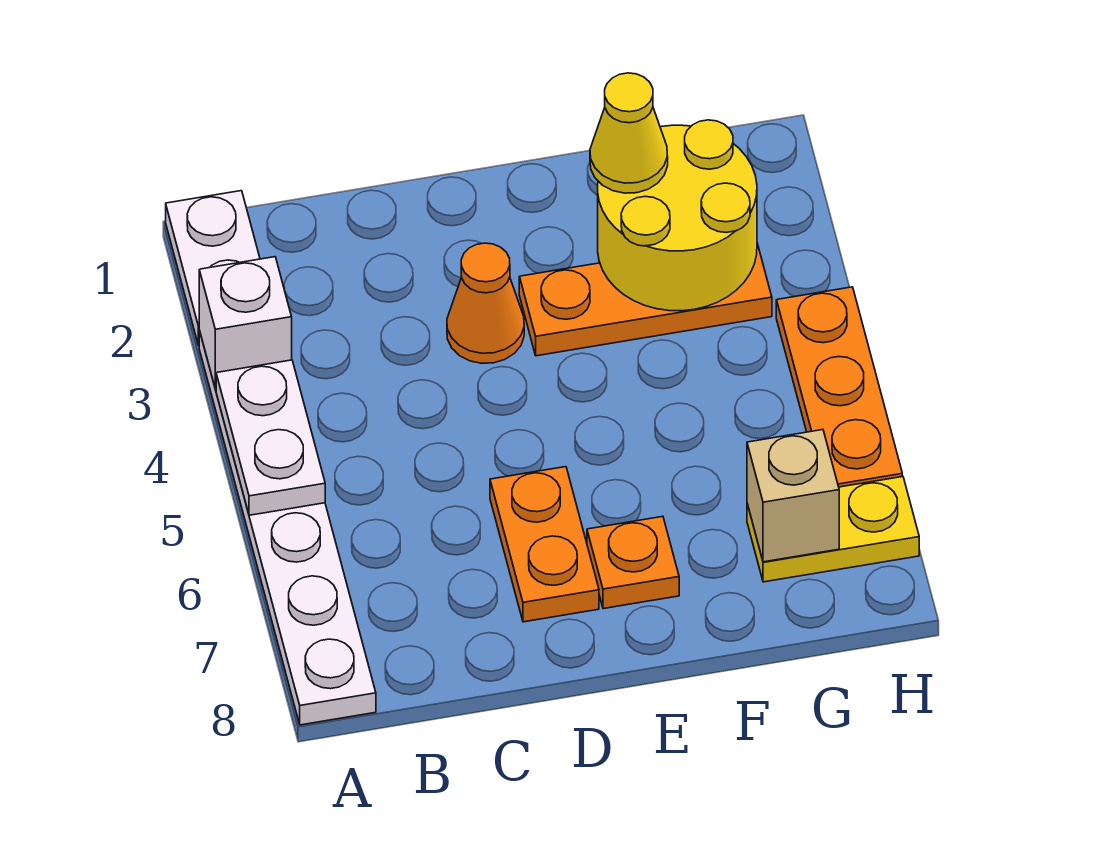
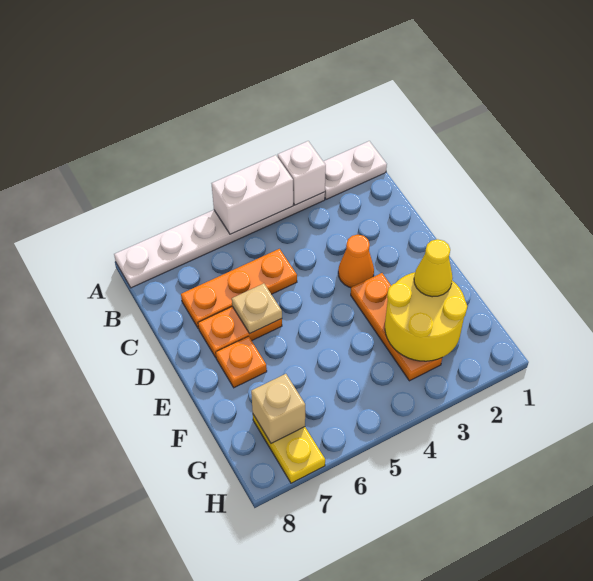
white 1x2 plate [216,360,325,515] -> white 1x2 brick [212,155,293,234]
none -> tan 1x1 plate [232,283,282,334]
orange 1x3 plate [776,287,902,487] -> orange 1x3 plate moved to [181,249,297,329]

